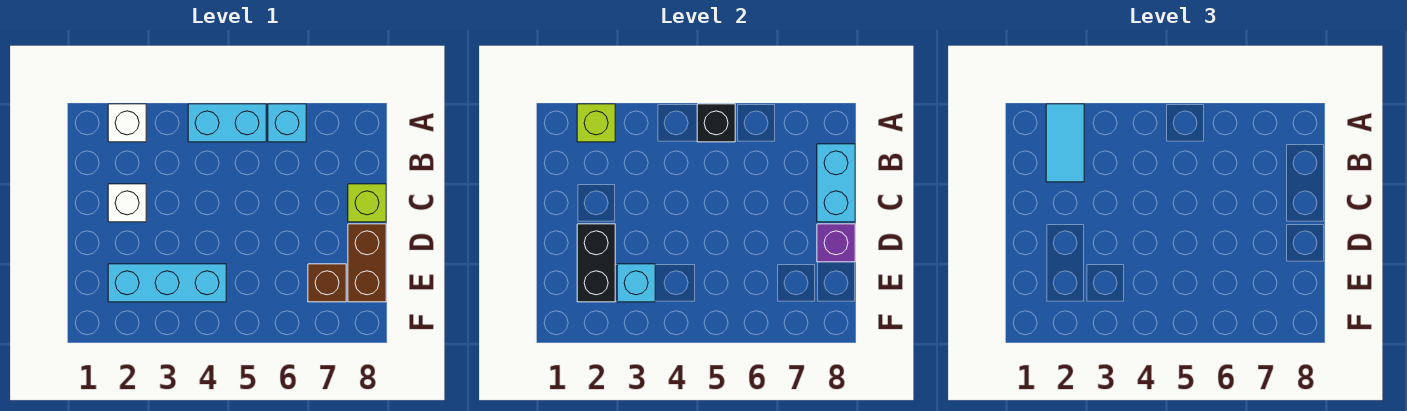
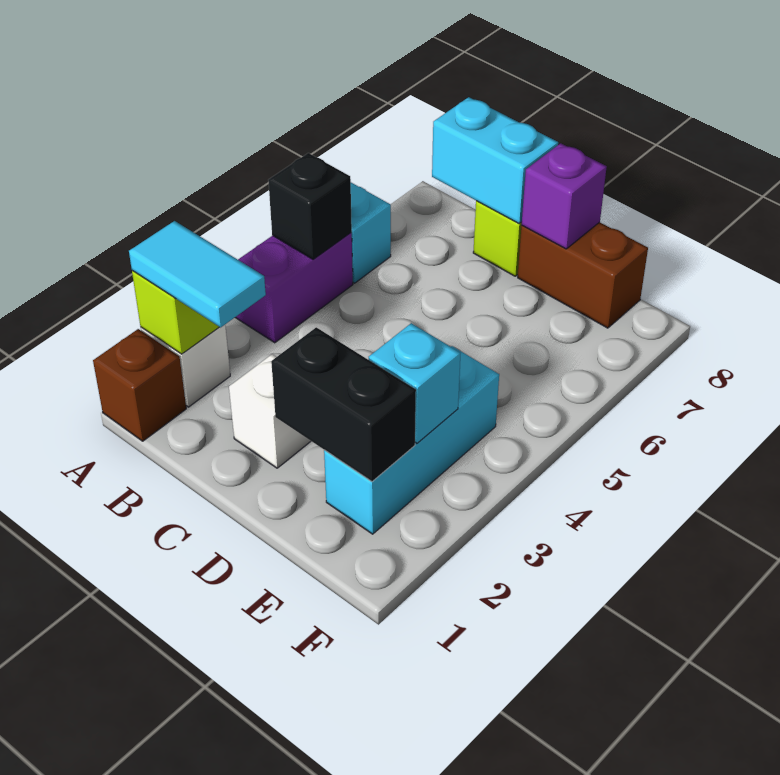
cyan 1x2 brick [188,104,266,142] -> purple 1x2 brick [235,233,353,343]
brown 1x1 brick [308,264,346,302] -> brown 1x1 brick moved to [93,329,186,441]

